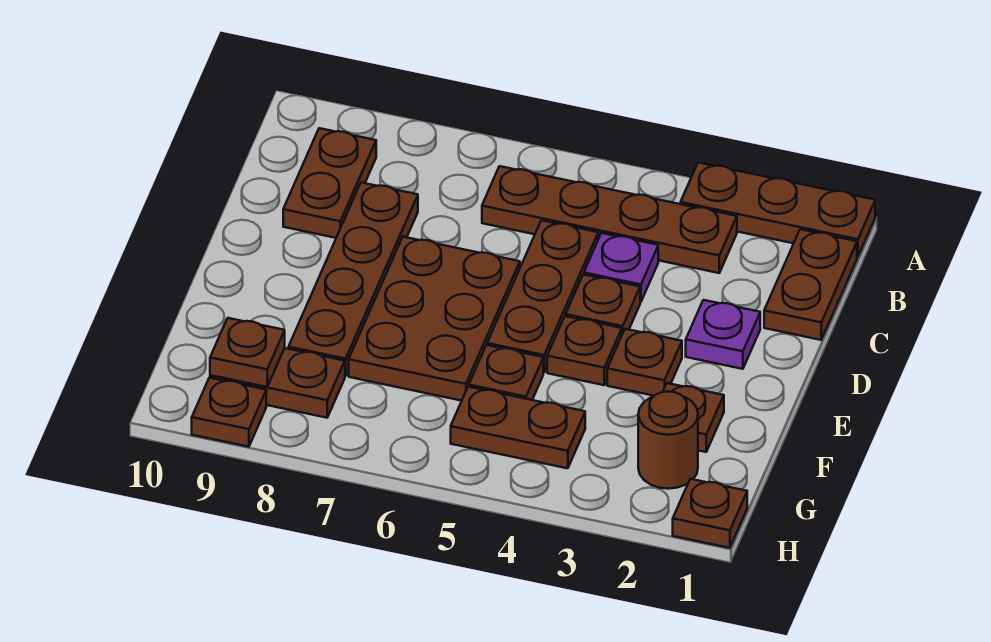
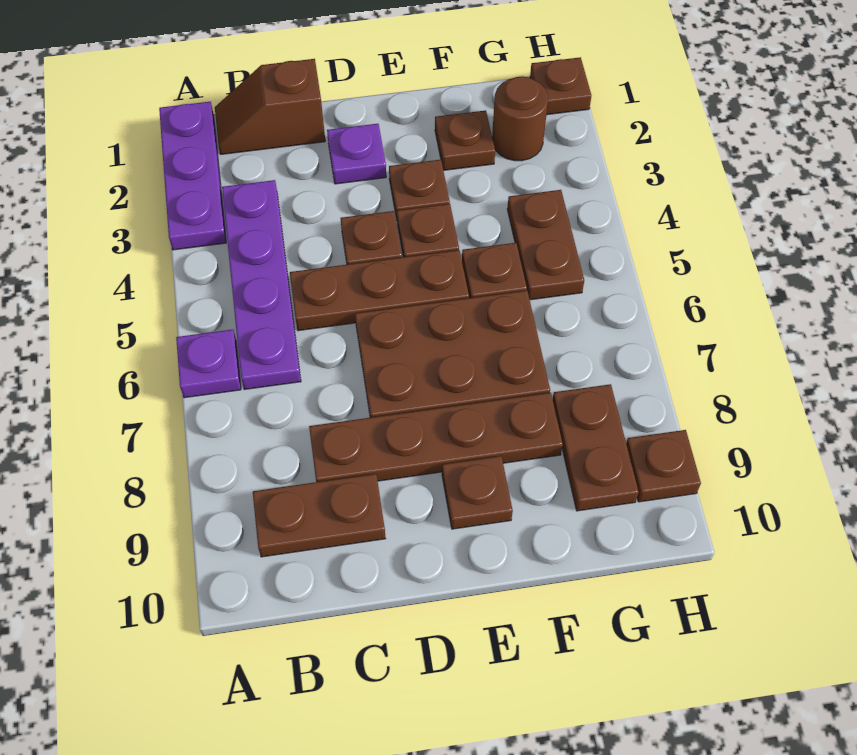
brown 1x3 plate [681,163,875,257] -> purple 1x3 plate [159,102,226,250]
brown 1x2 plate [764,229,857,340] -> brown 1x2 slope [215,59,325,154]
brown 1x4 plate [482,166,737,273] -> purple 1x4 plate [222,180,301,390]
purple 1x1 plate [584,233,658,302] -> purple 1x1 plate moved to [176,330,241,398]
brown 1x1 plate [210,318,285,387] -> brown 1x1 plate moved to [442,456,513,529]

